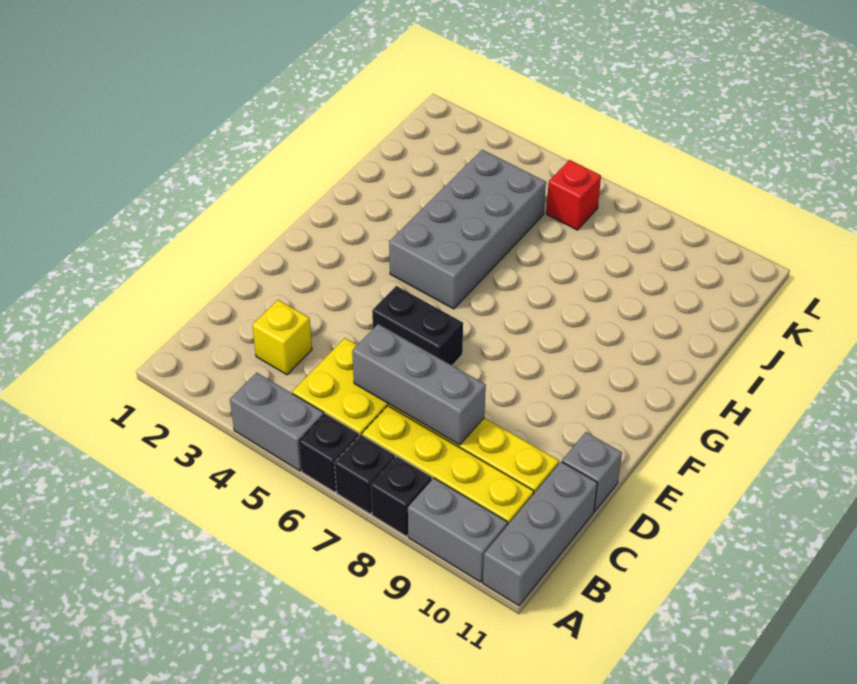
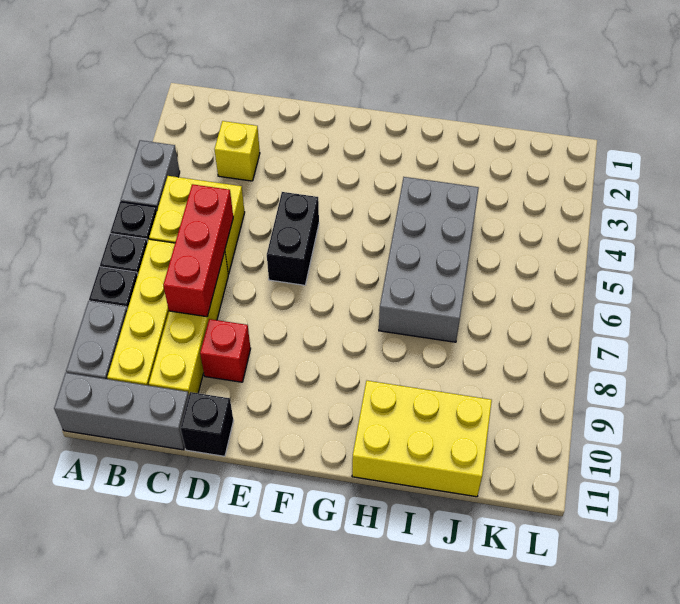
grey 1x3 brick [352,324,486,445] -> red 1x3 brick [163,184,233,317]
grey 1x1 brick [562,432,622,512] -> black 1x1 brick [181,392,233,456]
grey 2x4 brick [389,150,546,309] -> grey 2x4 brick turned to [379,177,479,342]
none -> yellow 2x3 brick [352,381,492,497]
red 1x1 brick [546,160,601,230] -> red 1x1 brick moved to [200,319,251,382]

